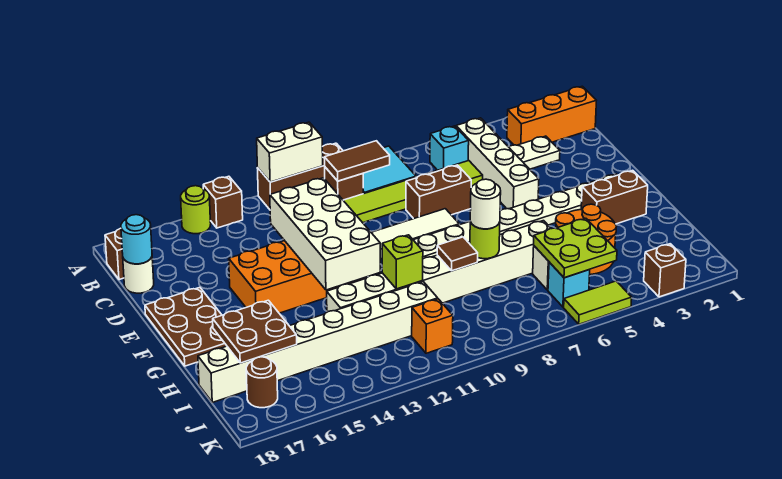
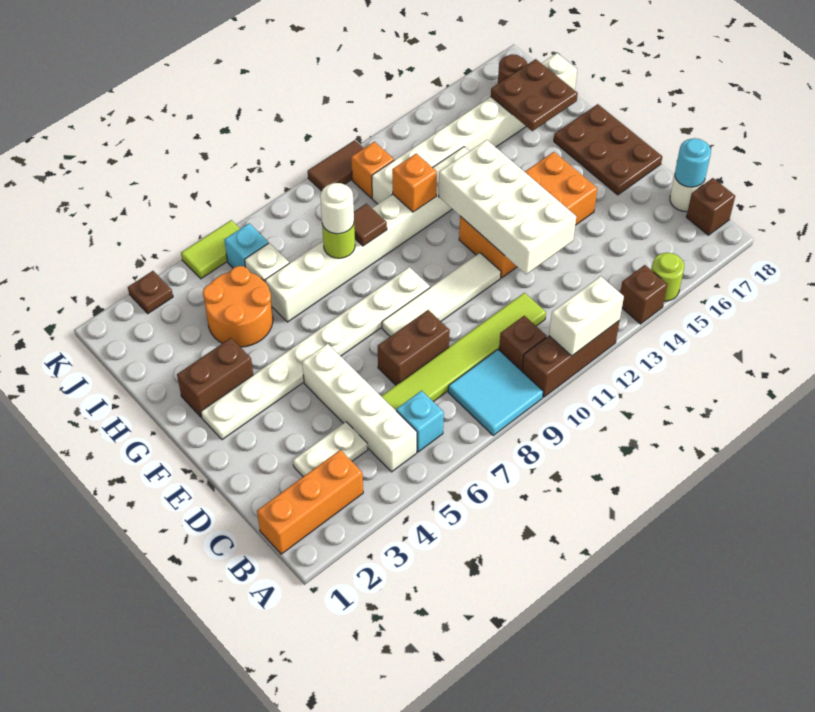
brown 1x2 tile [325,141,390,181] -> brown 1x2 tile moved to [308,140,364,191]
lime 1x1 brick [382,235,423,289] -> orange 1x1 brick [392,154,437,212]
lime 2x2 plate [534,218,617,278] -> none
brown 1x1 brick [644,244,686,297] -> brown 1x1 plate [128,271,173,314]

